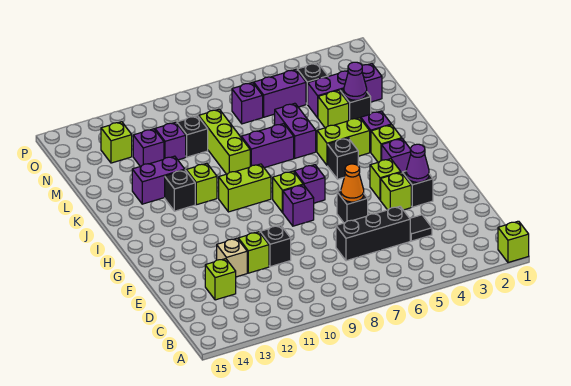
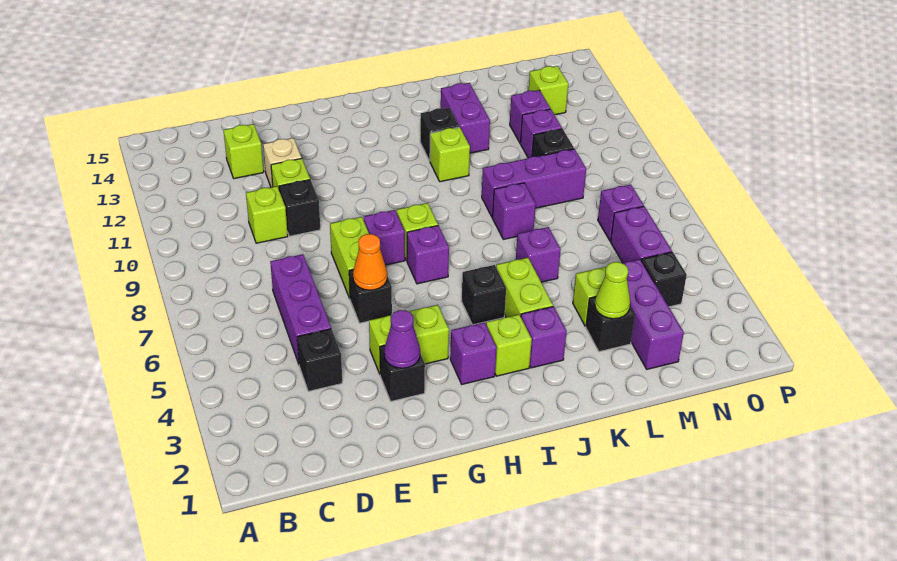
lime 1x1 brick [498,221,529,263] -> lime 1x1 brick moved to [246,186,288,243]
black 1x1 tile [410,215,432,241] -> black 1x1 brick [297,329,342,391]
black 1x3 brick [336,206,410,261] -> purple 1x3 brick [270,254,331,364]
lime 1x2 brick [219,164,271,212] -> lime 1x2 brick moved to [330,217,369,298]
purple 1x2 brick [274,103,316,158] -> purple 1x1 brick [516,227,561,282]
purple 1x2 brick [241,124,294,168] -> purple 1x1 brick [493,183,536,239]
lime 1x3 brick [199,109,250,174] -> purple 1x3 brick [482,149,586,218]
purple 1x1 cone [344,62,367,100] -> lime 1x1 cone [595,262,630,319]

